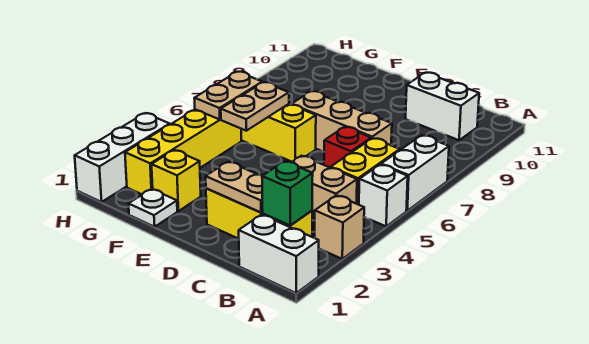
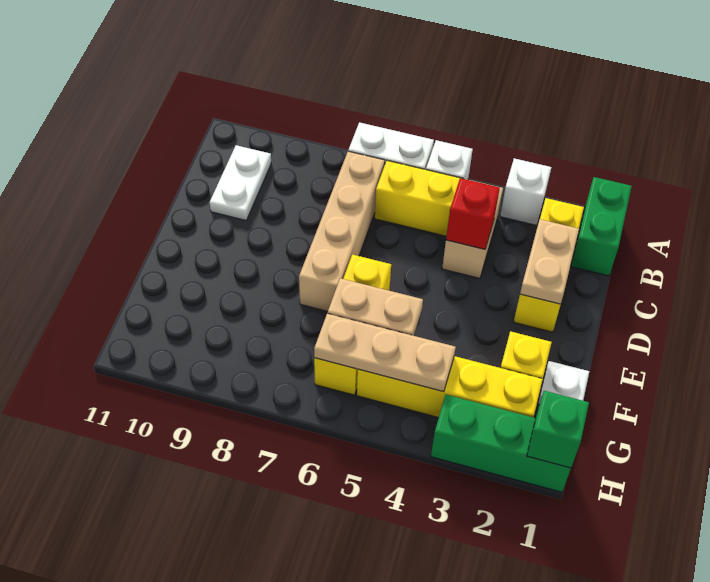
white 1x2 brick [239,215,319,293] -> green 1x2 brick [571,177,632,276]
tan 1x1 brick [315,195,364,259] -> white 1x1 brick [500,158,551,225]
green 1x1 brick [262,161,313,225] -> green 1x1 brick moved to [527,391,589,468]
white 1x2 brick [406,73,479,140] -> white 1x2 plate [210,145,271,220]
red 1x1 brick [324,127,371,168] -> red 1x1 brick moved to [446,178,500,249]
tan 1x3 brick [291,91,392,152] -> tan 1x4 brick [299,151,385,311]
tan 1x2 plate [194,72,262,119] -> tan 1x3 plate [314,314,456,392]
white 1x3 brick [75,113,170,202] -> green 1x3 brick [431,395,571,492]

